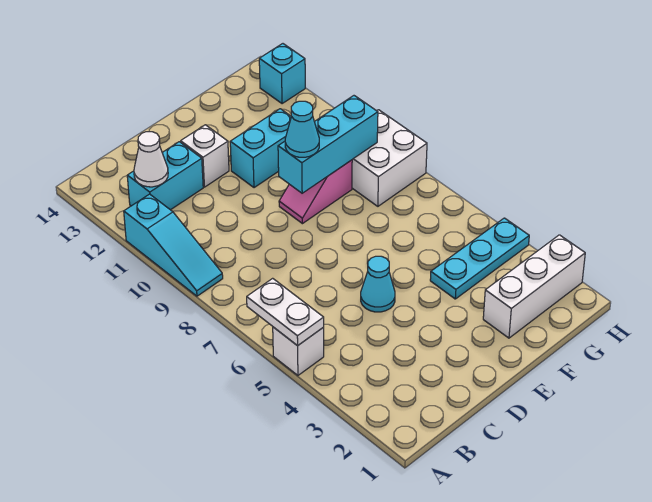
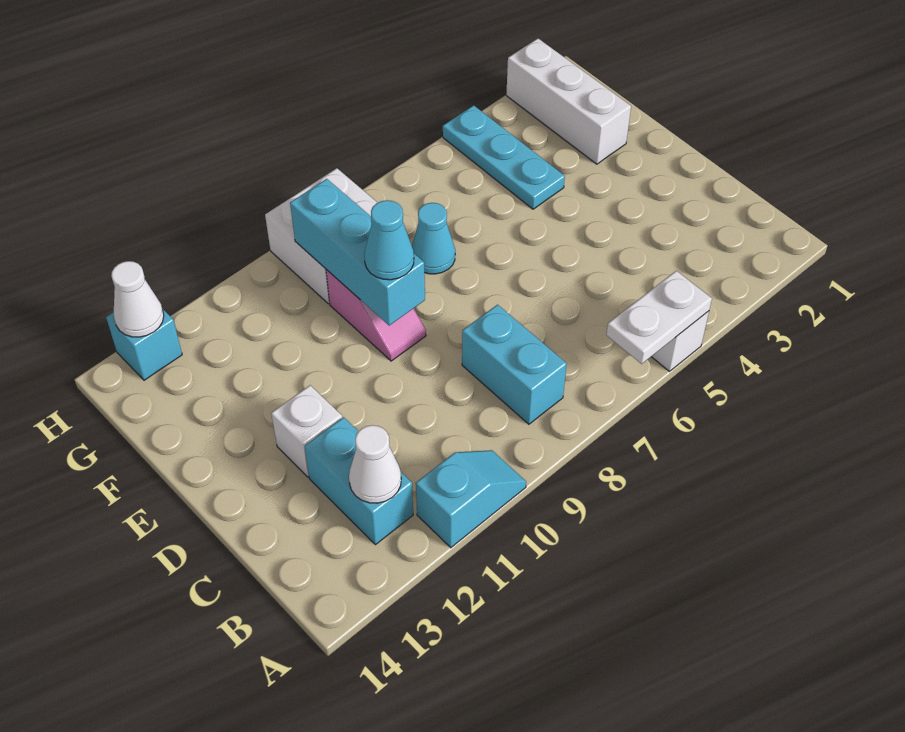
cyan 1x3 slope [124,194,223,296] -> cyan 1x2 slope [416,450,526,548]
cyan 1x1 cone [361,256,395,312] -> cyan 1x1 cone moved to [412,203,455,274]
cyan 1x2 brick [230,109,291,188] -> cyan 1x2 brick moved to [462,305,567,424]
none -> white 1x1 cone [111,261,164,337]

